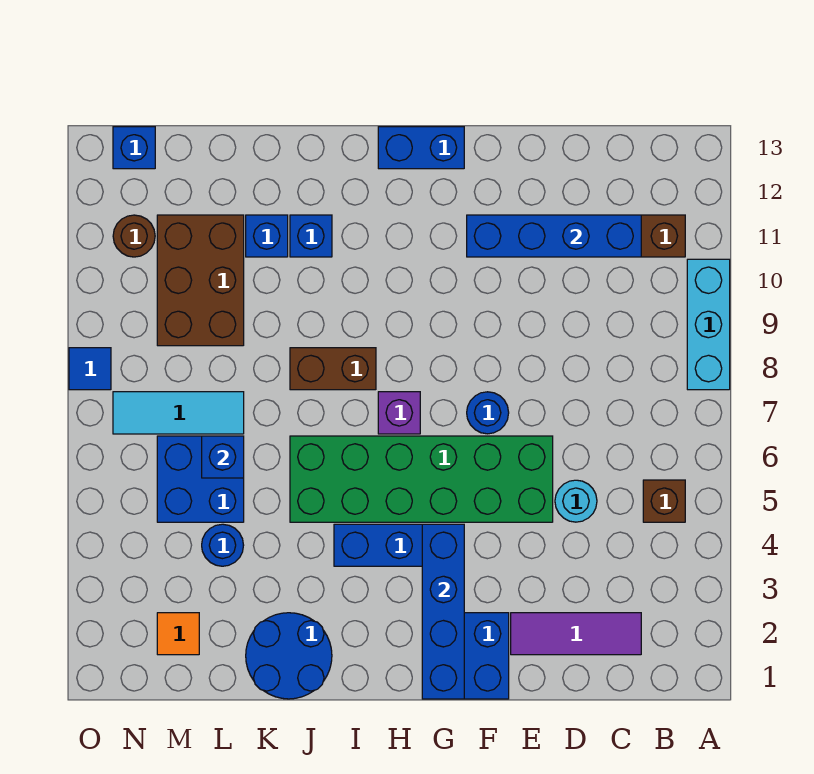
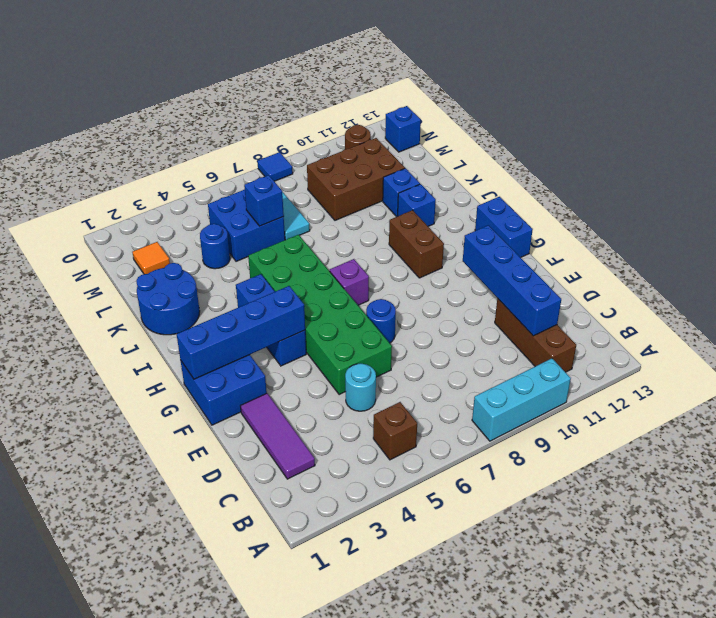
brown 1x2 brick [290,348,376,390] -> brown 1x2 brick moved to [389,210,444,278]

